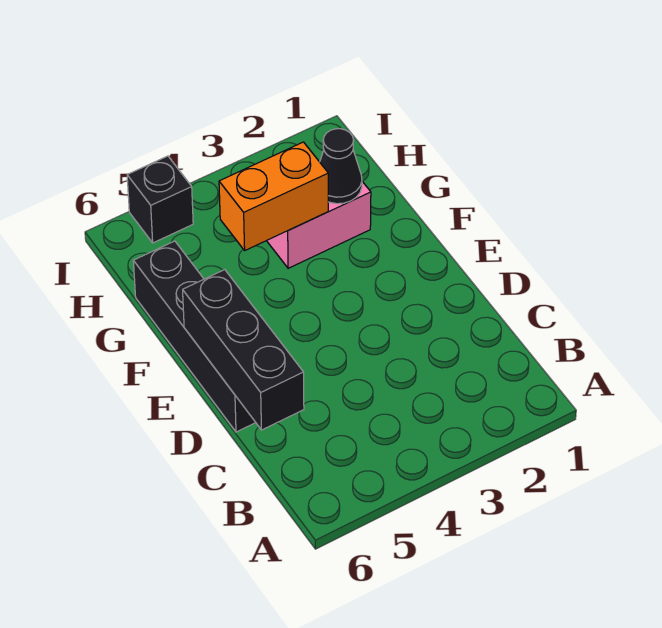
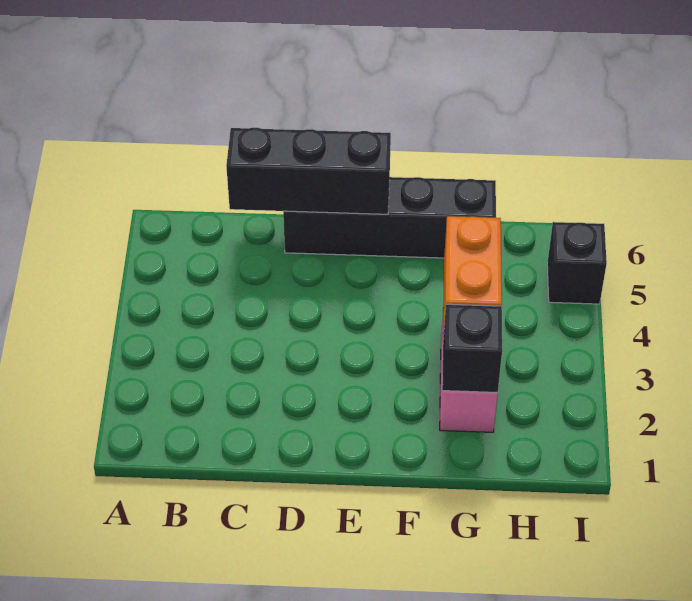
black 1x1 cone [320,129,362,204] -> black 1x1 brick [442,304,502,393]

